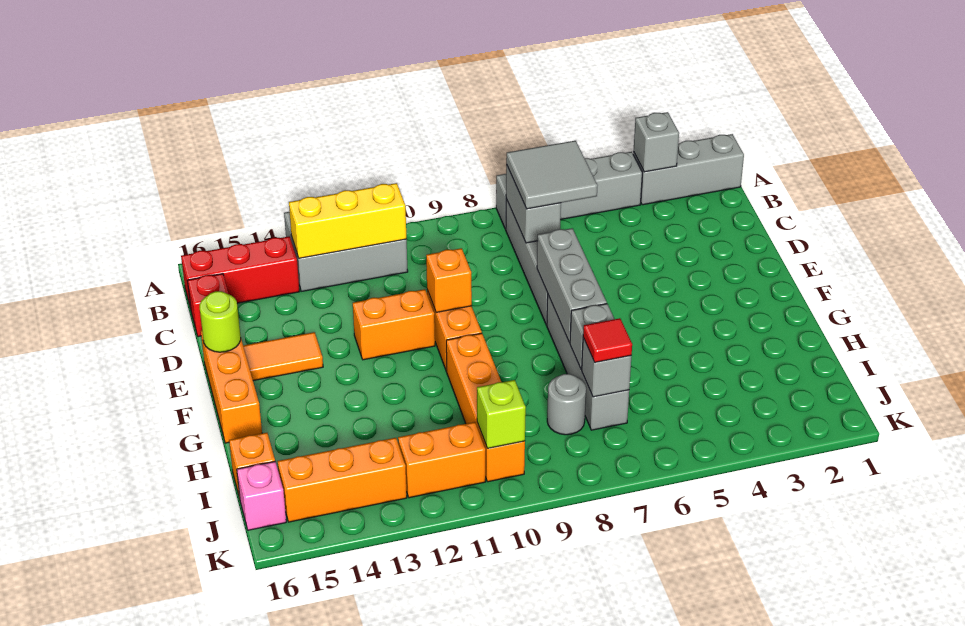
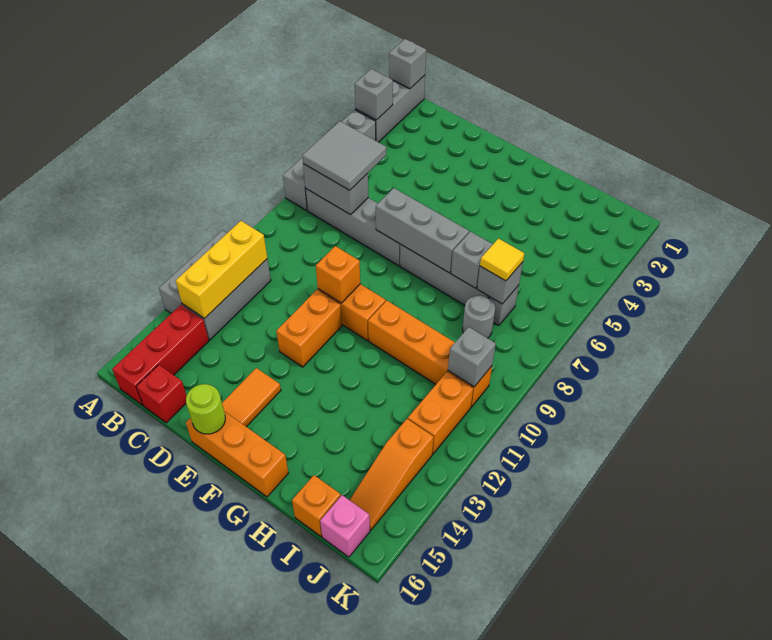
none -> grey 1x1 brick [389,39,426,89]
red 1x1 tile [583,318,632,362] -> yellow 1x1 tile [480,239,525,281]
lime 1x1 brick [477,380,526,448] -> grey 1x1 brick [448,327,496,387]
orange 1x3 brick [278,438,407,522] -> orange 1x3 slope [350,419,434,530]

